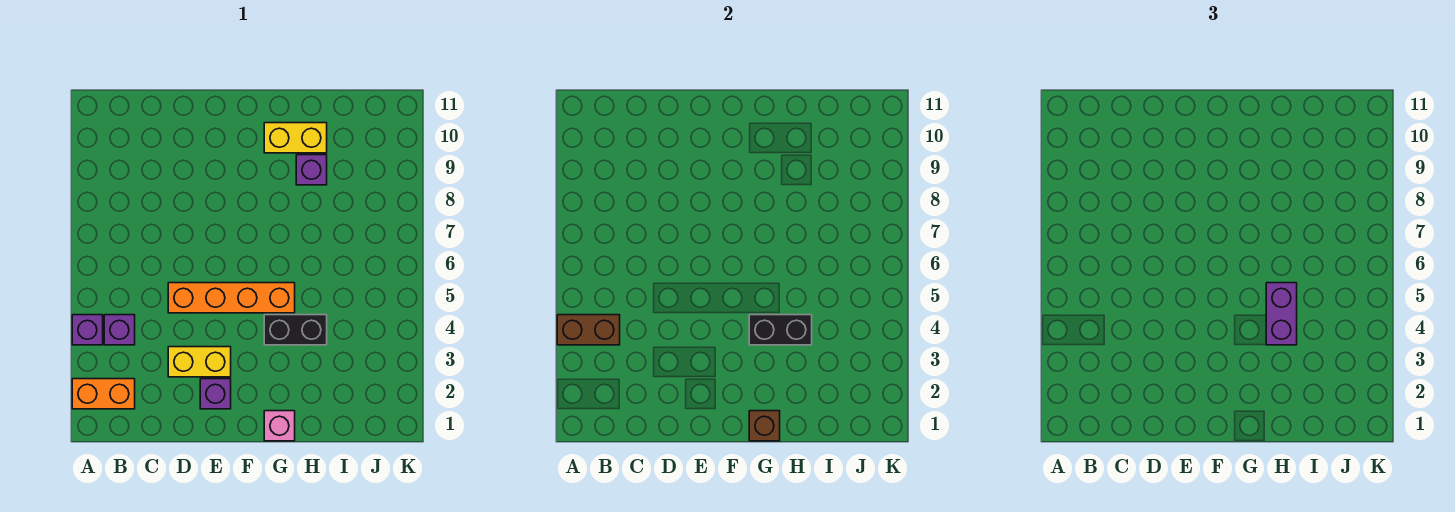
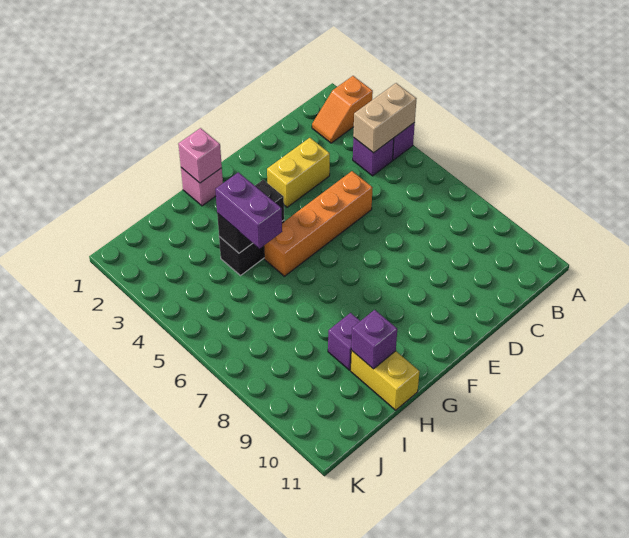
orange 1x2 brick [72,379,135,409] -> orange 1x2 slope [312,76,373,143]
brown 1x2 brick [557,315,620,345] -> tan 1x2 brick [353,83,416,153]
purple 1x1 brick [200,379,231,409] -> purple 1x1 brick moved to [351,310,397,369]
brown 1x1 brick [749,411,780,441] -> pink 1x1 brick [178,128,222,183]
yellow 1x2 brick [264,123,327,153] -> yellow 1x2 brick turned to [351,350,420,410]

